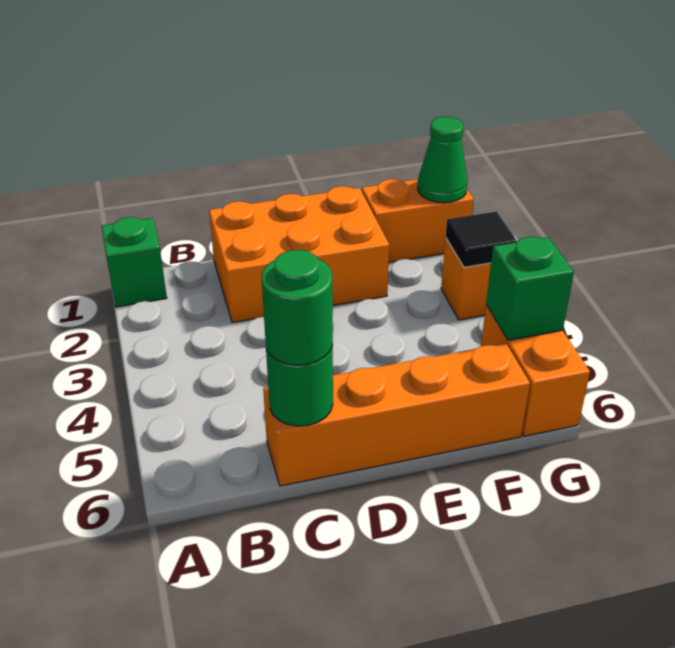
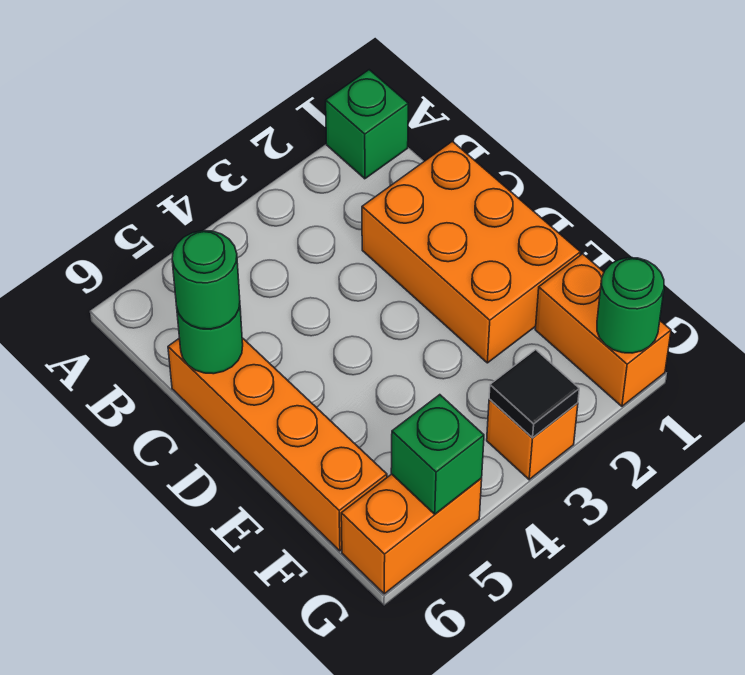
green 1x1 cone [417,117,468,203] -> green 1x1 round brick [597,258,664,353]

